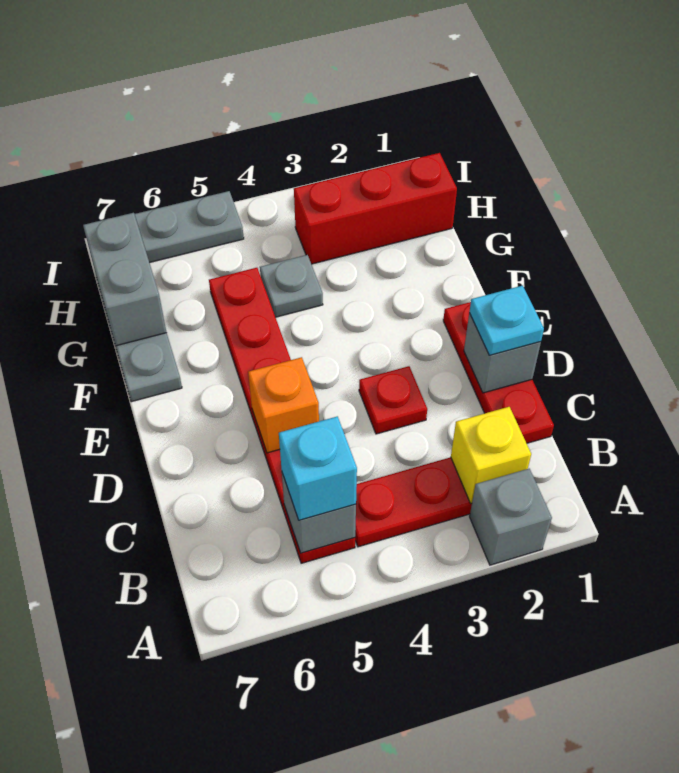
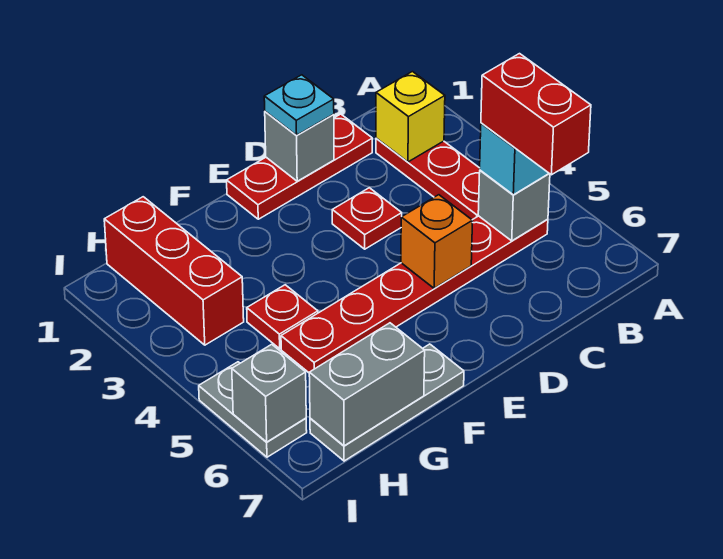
grey 1x1 brick [470,469,552,565] -> grey 1x1 brick moved to [232,344,306,442]
none -> red 1x2 brick [481,54,591,175]
grey 1x1 plate [260,255,323,317] -> red 1x1 plate [247,285,318,349]

